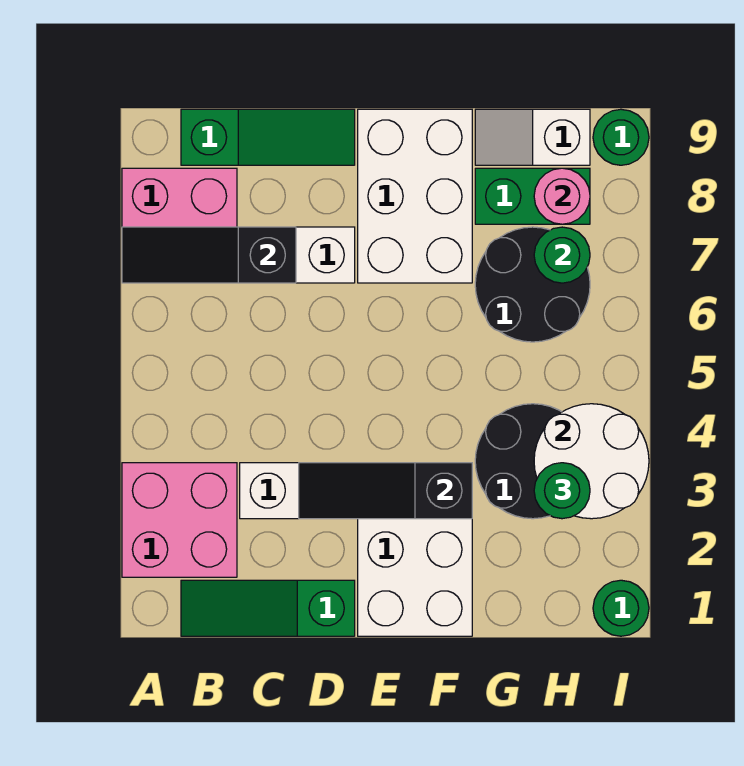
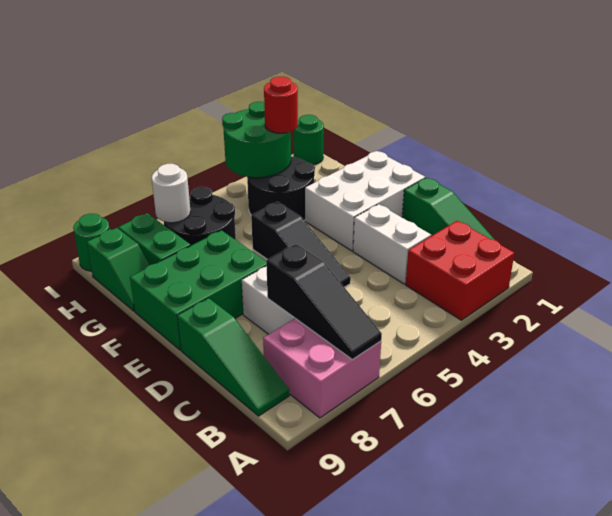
pink 2x2 brick [122,463,237,577] -> red 2x2 brick [406,221,514,320]
green 1x3 slope [181,109,355,165] -> green 1x3 slope turned to [177,298,289,416]
black 1x3 slope [299,463,472,519] -> black 1x3 slope moved to [251,202,351,287]
white 2x3 brick [358,109,472,283] -> green 2x3 brick [130,230,267,350]
white 1x2 slope [475,109,590,165] -> green 1x2 slope [87,228,149,311]
white 2x2 round brick [534,404,649,519] -> green 2x2 round brick [222,102,291,178]
green 1x1 round brick [534,463,590,519] -> red 1x1 round brick [264,77,298,133]
green 1x1 round brick [534,227,590,283] -> white 1x1 round brick [152,164,190,223]
pink 1x1 round brick [534,168,590,224] -> none

